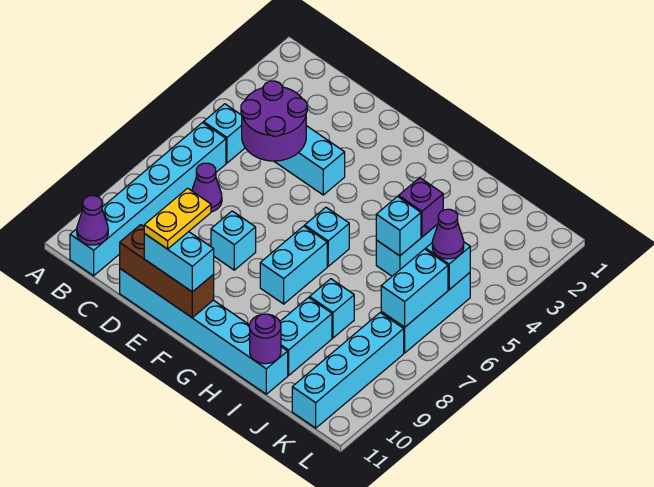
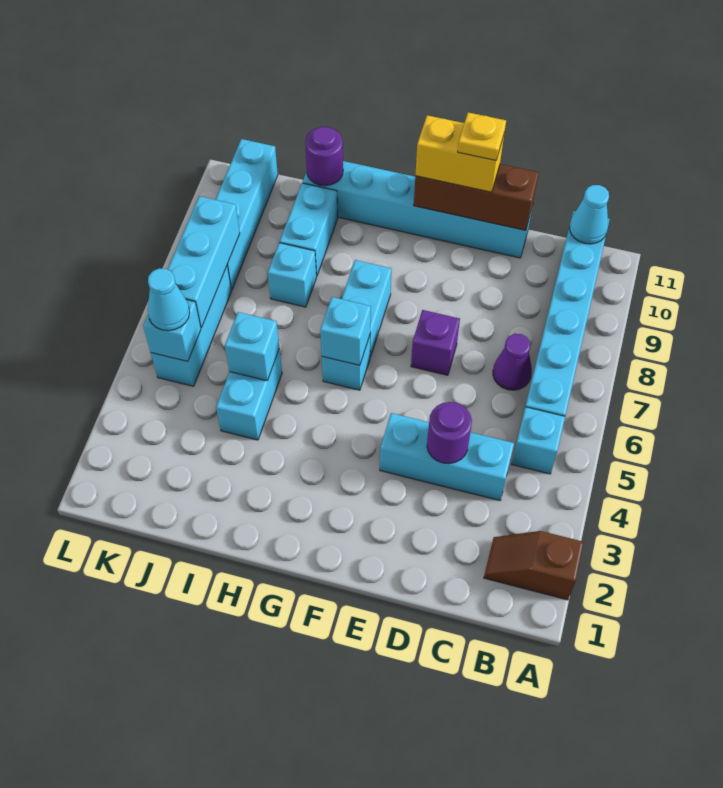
none -> brown 1x2 slope [484,531,584,600]
purple 1x1 cone [77,196,108,245] -> cyan 1x1 cone [570,185,609,244]
purple 2x2 round brick [241,81,307,161] -> purple 1x1 round brick [427,402,472,464]
cyan 1x1 brick [211,211,256,270] -> cyan 1x1 brick moved to [320,297,371,365]
yellow 1x2 plate [144,188,211,249] -> yellow 1x1 plate [458,112,506,160]
cyan 1x2 brick [144,232,214,292] -> yellow 1x2 brick [415,115,504,192]
purple 1x1 brick [399,178,443,237] -> purple 1x1 brick moved to [411,310,460,375]
purple 1x1 cone [432,209,464,259] -> cyan 1x1 cone [148,268,190,331]
cyan 1x2 brick [381,249,448,327] -> cyan 1x3 brick [168,196,240,328]

